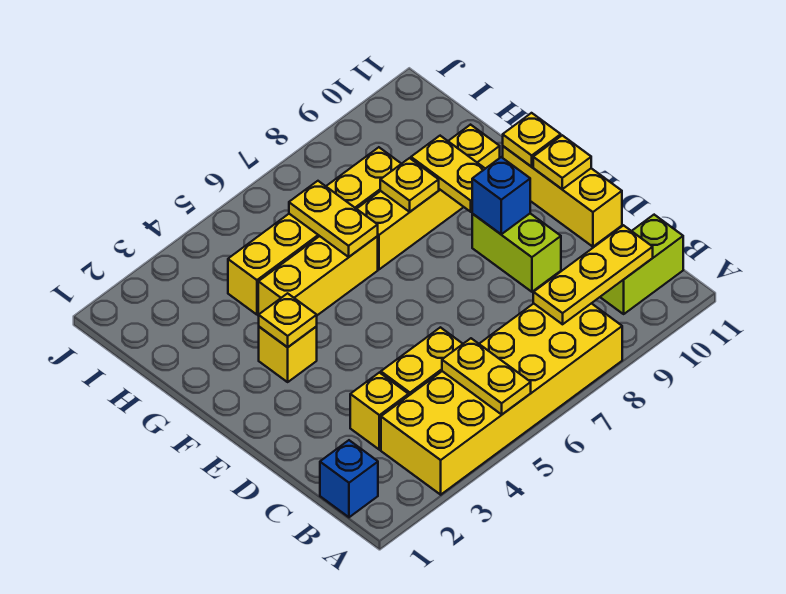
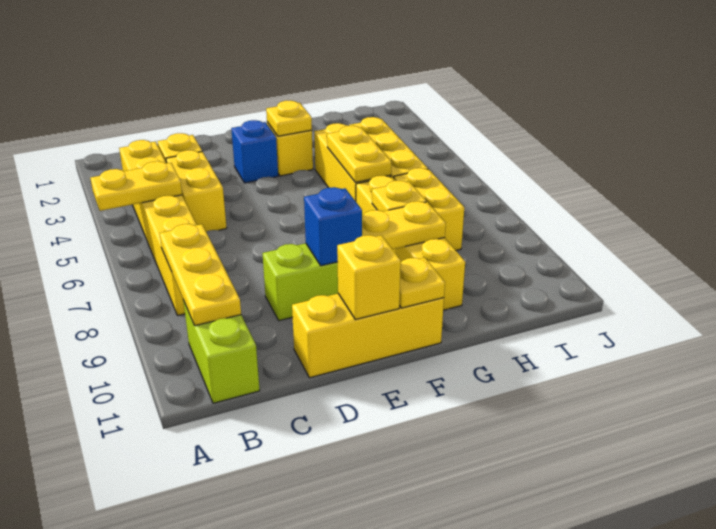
yellow 2x6 brick [381,303,622,495] -> yellow 1x6 brick [119,140,197,315]
blue 1x1 brick [320,440,378,517] -> blue 1x1 brick moved to [231,120,278,183]
yellow 1x1 plate [533,135,591,189] -> yellow 1x1 brick [337,235,401,320]
yellow 1x2 plate [289,181,378,257] -> yellow 1x2 plate turned to [327,126,391,182]

